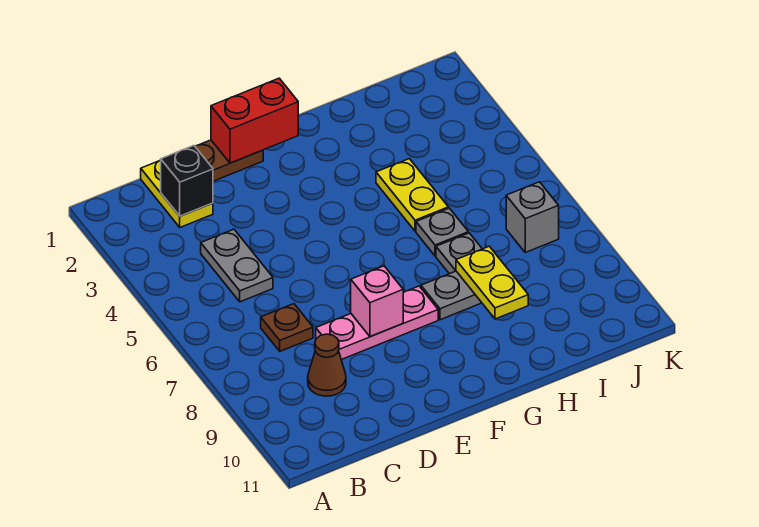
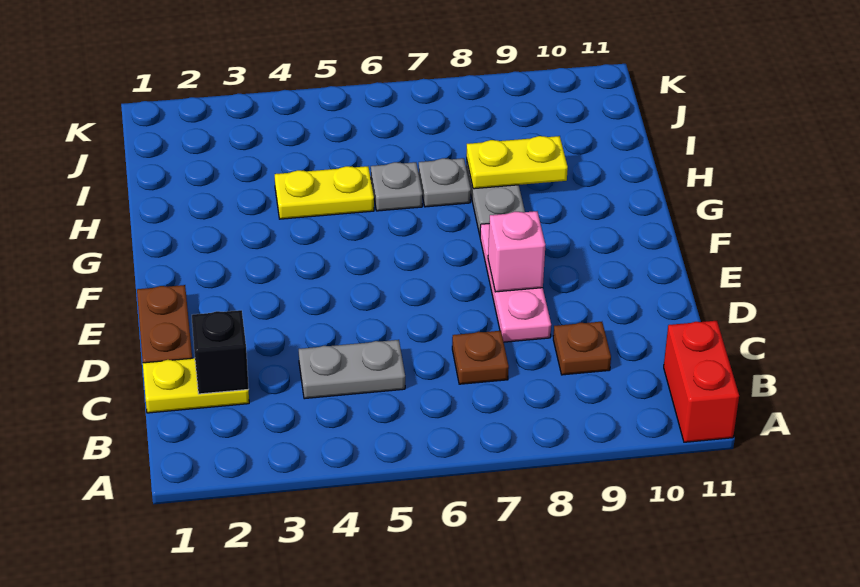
brown 1x1 cone [308,334,346,396] -> brown 1x1 plate [553,322,611,375]
red 1x2 brick [211,78,298,163] -> red 1x2 brick moved to [664,321,739,442]
grey 1x1 brick [506,182,559,252] -> none

